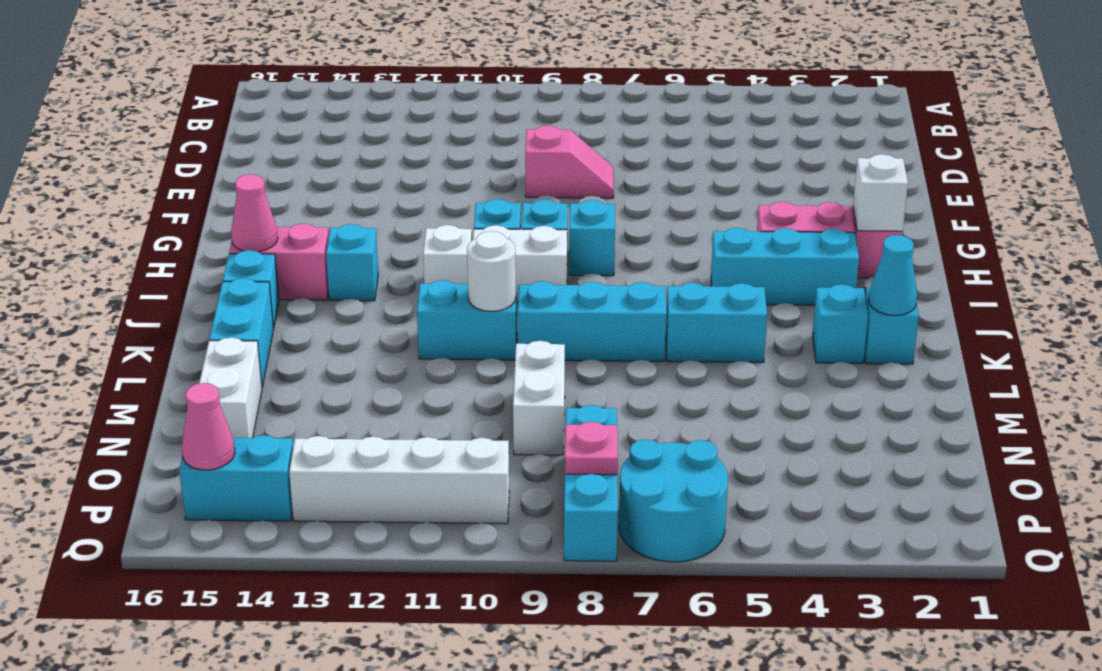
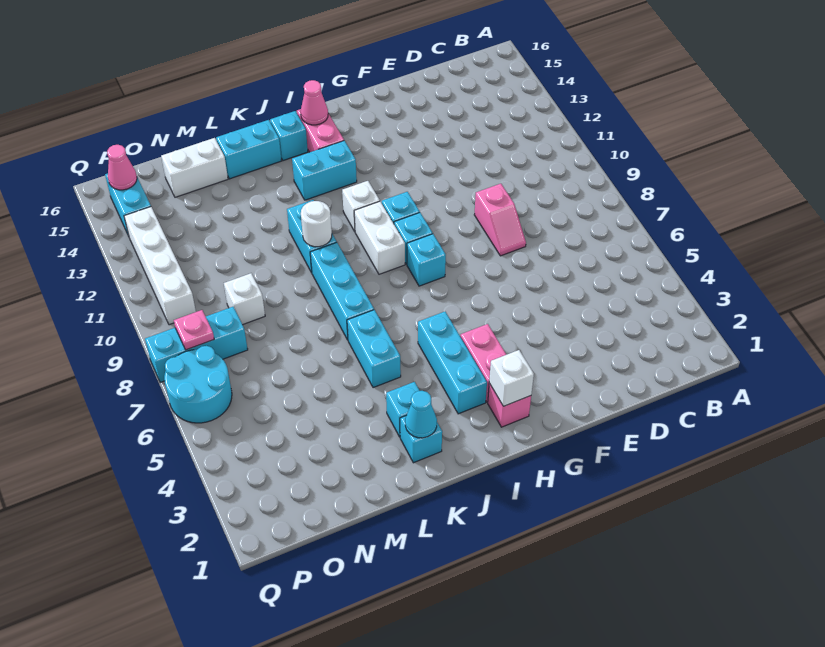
cyan 1x1 brick [326,224,378,301] -> cyan 1x2 brick [292,141,357,200]
white 1x2 brick [513,341,565,455] -> white 1x1 brick [224,273,265,325]

